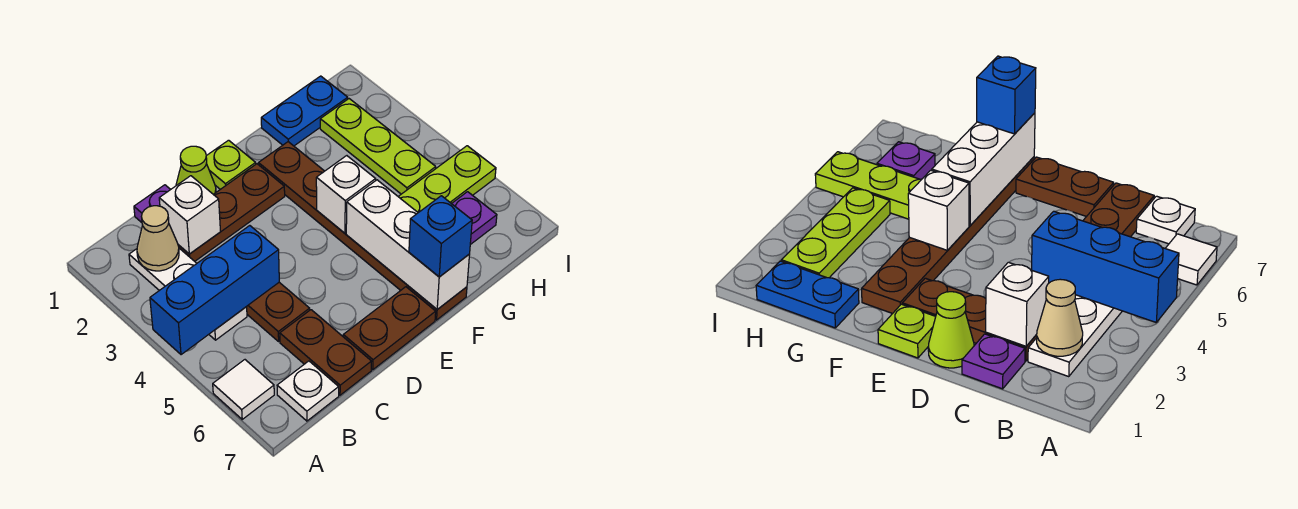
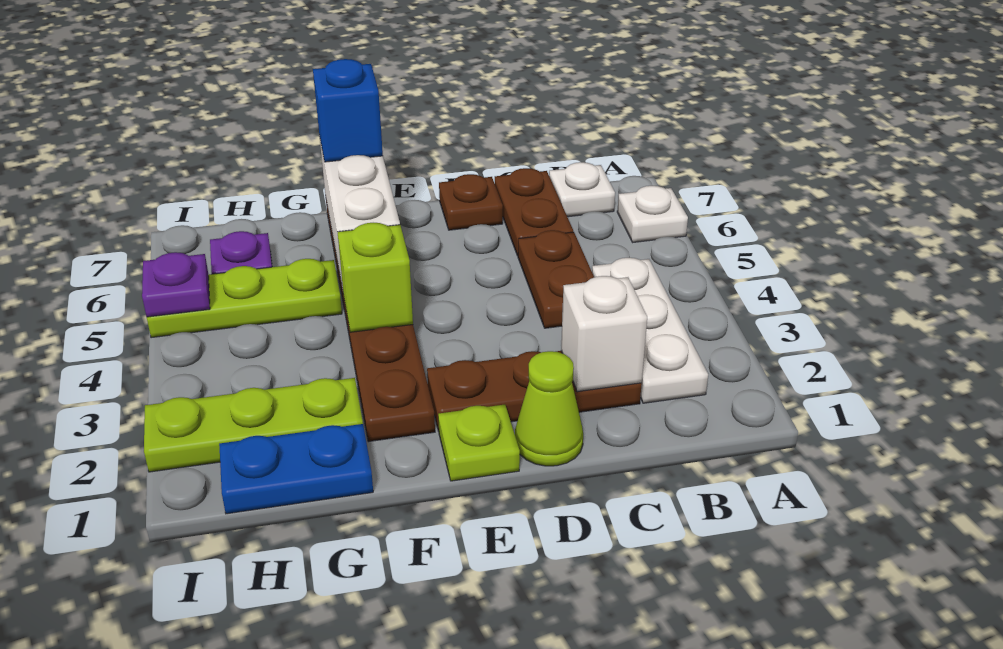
blue 1x3 brick [150,226,279,355] -> none
white 1x1 tile [213,360,274,419] -> white 1x1 plate [617,186,688,242]
tan 1x1 cone [137,206,179,271] -> none
purple 1x1 plate [134,185,171,222] -> purple 1x1 plate moved to [142,252,210,317]
brown 1x2 plate [343,287,436,370] -> brown 1x1 plate [439,174,503,230]
white 1x1 brick [316,156,376,233] -> lime 1x1 brick [338,223,413,332]
lime 1x3 plate [320,99,436,194] -> lime 1x3 plate turned to [144,378,363,472]

